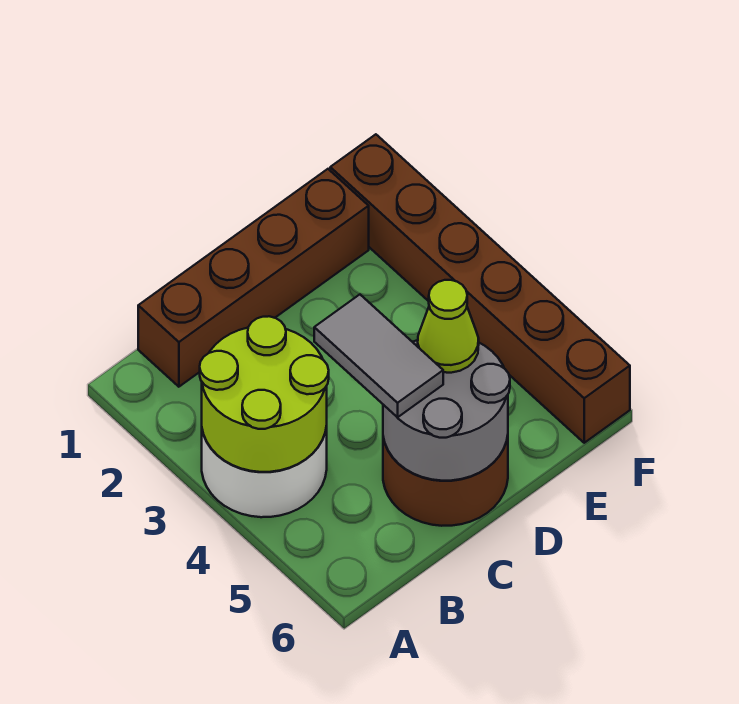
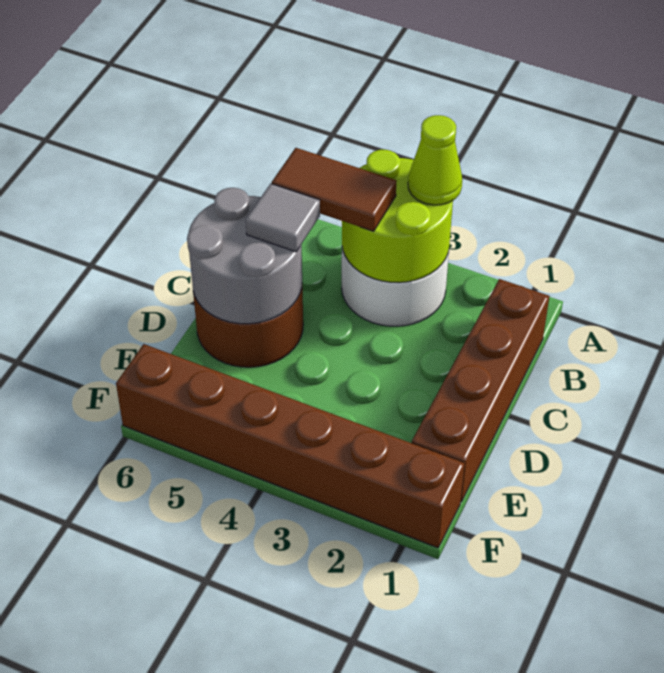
none -> brown 1x2 tile [272,148,396,231]
grey 1x2 tile [314,295,443,418] -> grey 1x1 tile [246,184,320,252]
lime 1x1 cone [418,280,479,373] -> lime 1x1 cone moved to [408,115,462,205]

